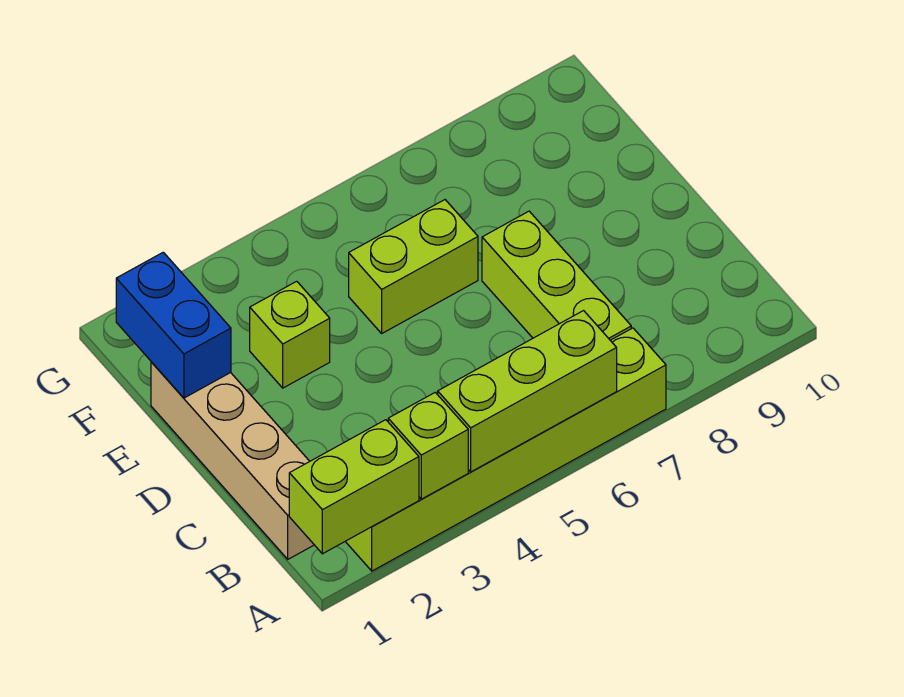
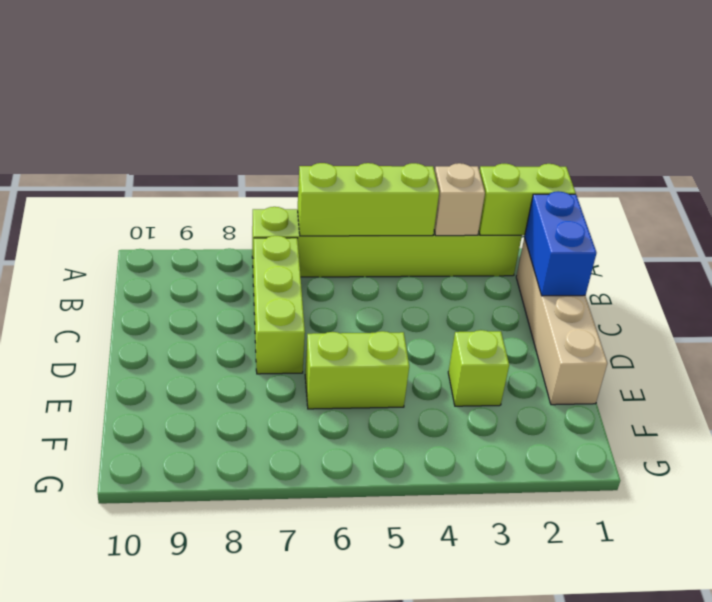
lime 1x1 brick [388,392,468,499] -> tan 1x1 brick [434,163,485,236]
blue 1x2 brick [116,252,231,398] -> blue 1x2 brick moved to [524,191,596,296]

